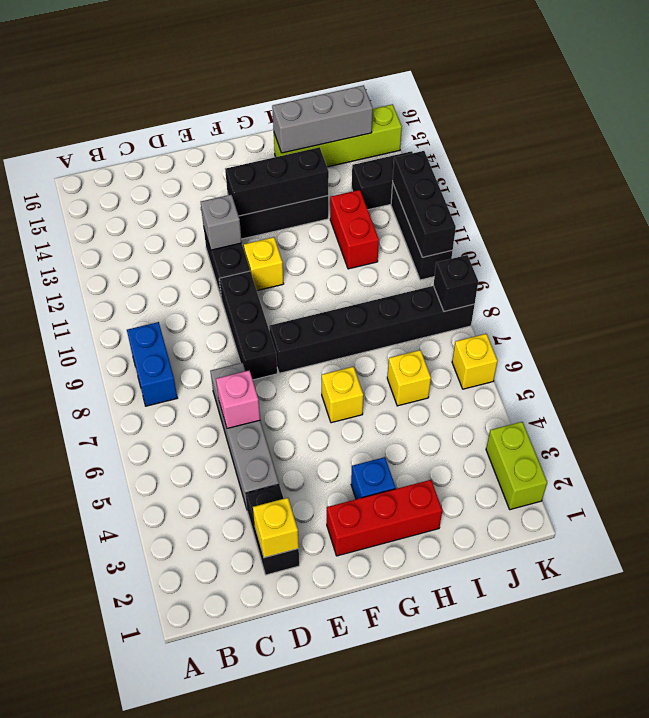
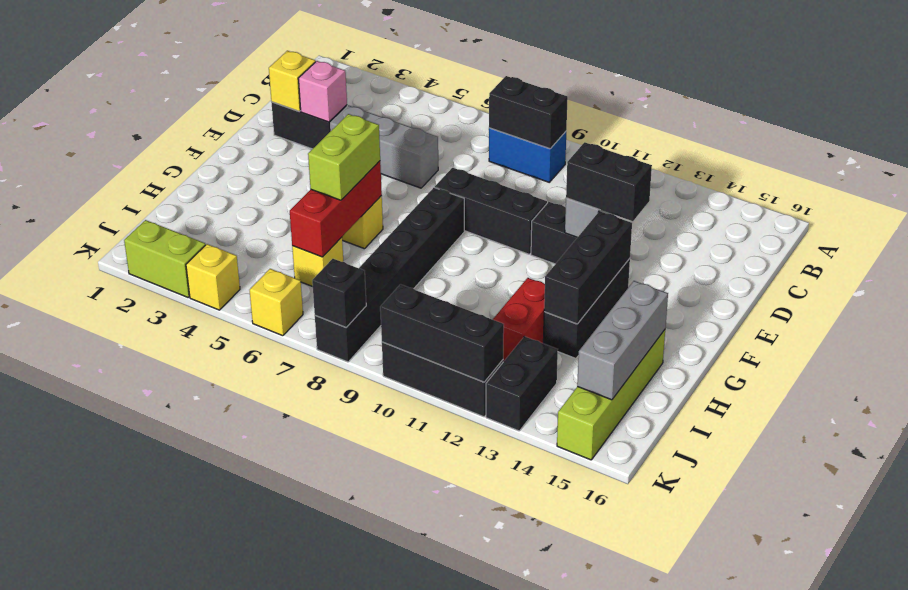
none -> black 1x2 brick [489,76,568,149]
grey 1x4 brick [210,363,279,508] -> grey 1x3 brick [331,105,438,188]
pink 1x1 brick [216,370,260,428] -> pink 1x1 brick moved to [298,61,347,122]
none -> black 1x2 brick [566,142,652,221]
red 1x3 brick [327,480,442,556] -> red 1x3 brick moved to [290,161,382,257]
yellow 1x1 brick [244,237,284,291] -> yellow 1x1 brick moved to [186,244,240,310]
blue 1x1 brick [351,457,396,499] -> none
none -> lime 1x2 brick [308,114,380,200]
red 1x2 brick [330,190,379,269] -> red 1x2 brick turned to [493,278,545,361]

